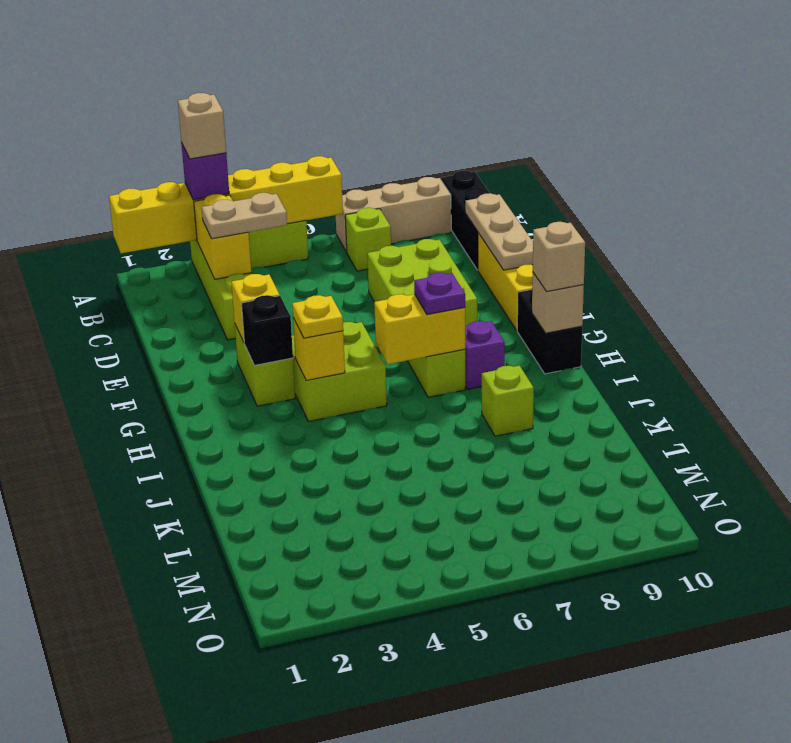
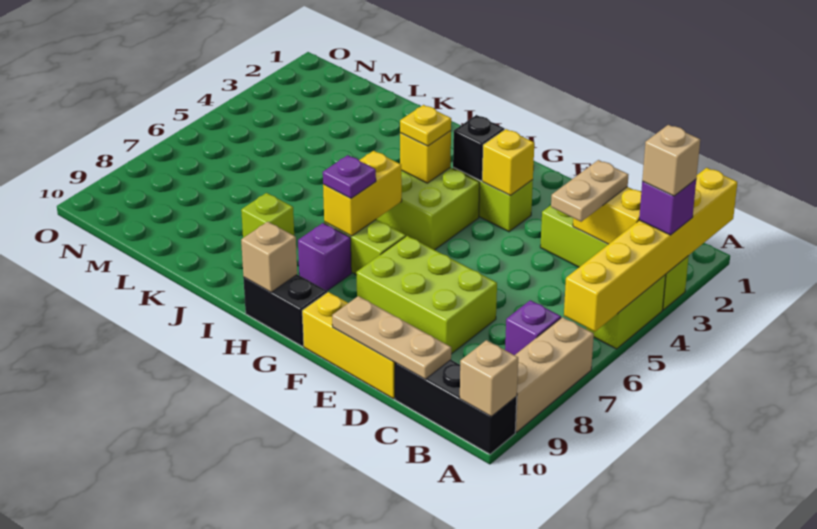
lime 1x1 brick [345,208,391,271] -> purple 1x1 brick [505,300,561,355]
tan 1x1 brick [533,222,585,292] -> tan 1x1 brick moved to [460,340,518,417]

